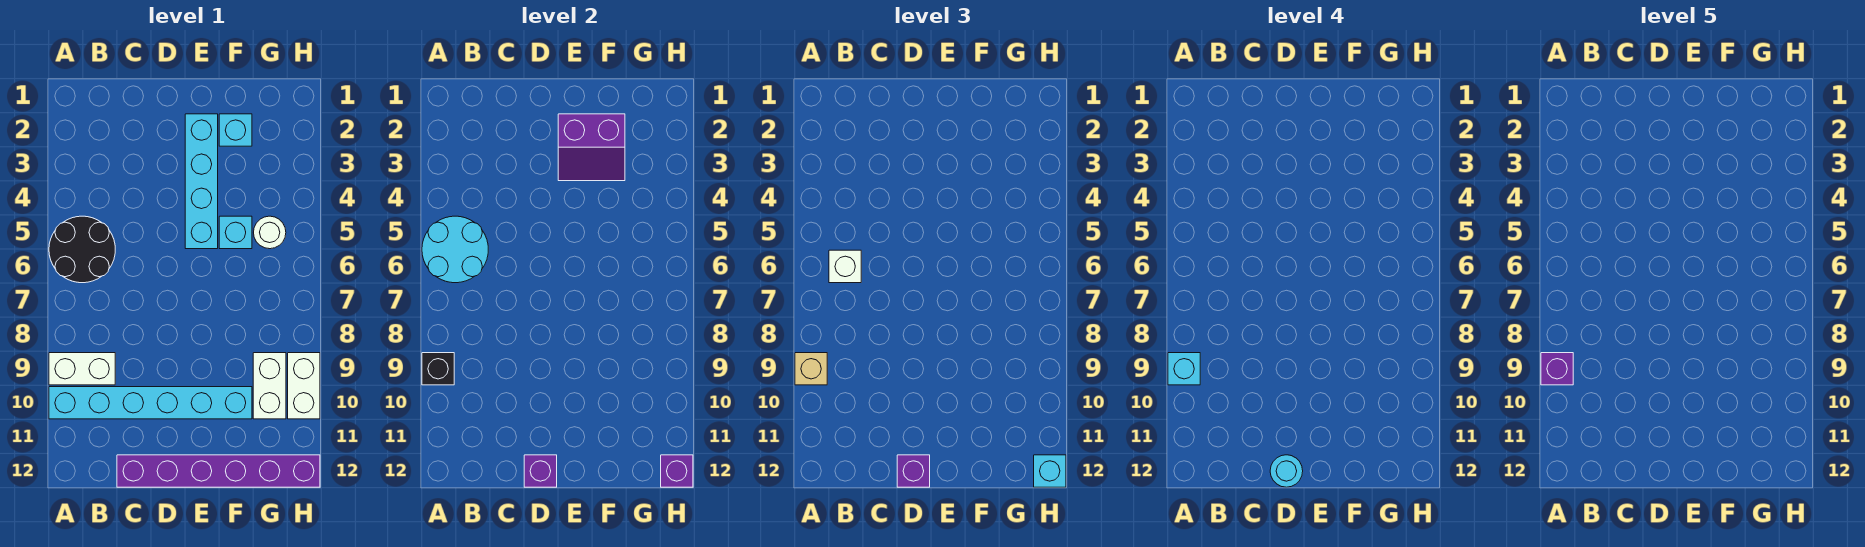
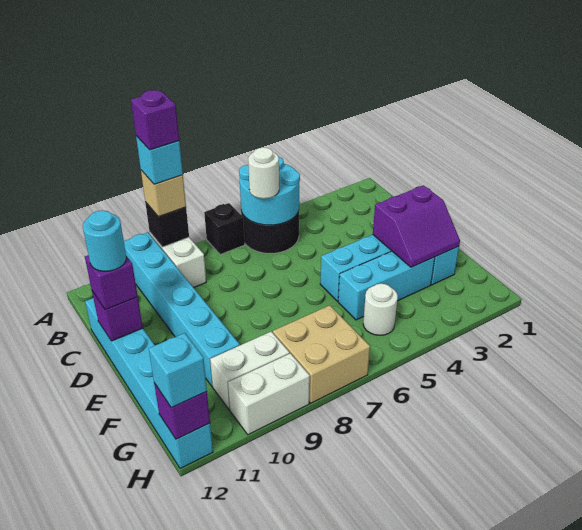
none -> black 1x1 brick [204,203,245,255]
white 1x1 brick [829,250,861,283] -> white 1x1 round brick [248,147,279,199]
purple 1x6 brick [117,455,320,487] -> cyan 1x6 brick [85,298,213,469]
purple 2x2 slope [558,114,625,181] -> purple 2x2 slope turned to [373,185,460,267]
cyan 1x1 brick [219,216,252,249] -> cyan 1x3 brick [338,251,435,320]
none -> tan 2x2 brick [273,305,370,403]

